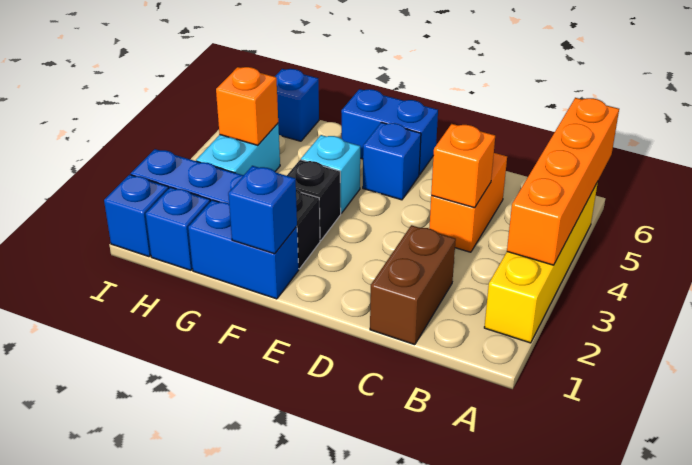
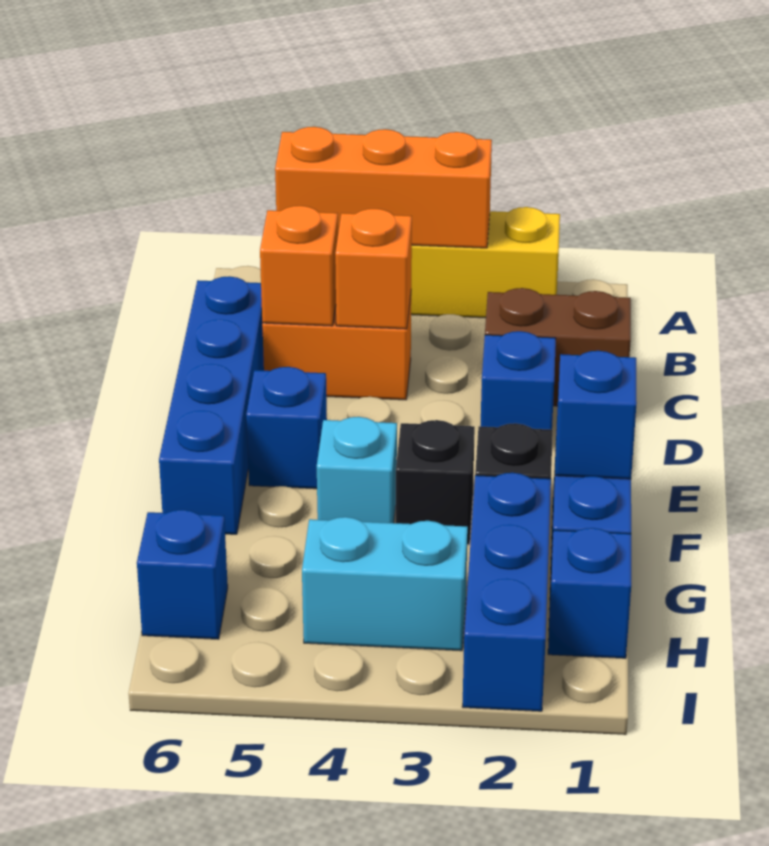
orange 1x4 brick [507,98,619,265] -> orange 1x3 brick [275,127,492,248]
blue 1x2 brick [341,89,438,175] -> blue 1x4 brick [159,276,264,534]
orange 1x1 brick [216,67,278,145] -> orange 1x1 brick moved to [260,206,338,326]
blue 1x1 brick [104,175,169,257] -> blue 1x1 brick moved to [480,331,556,430]

